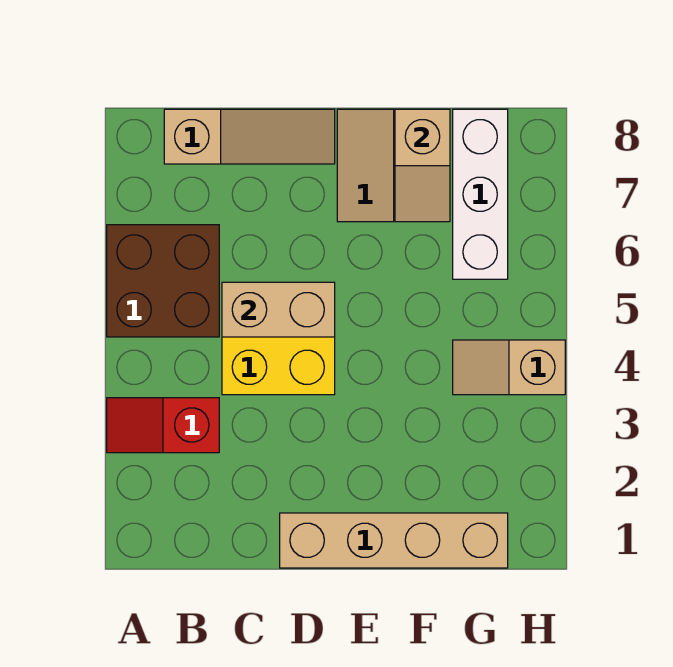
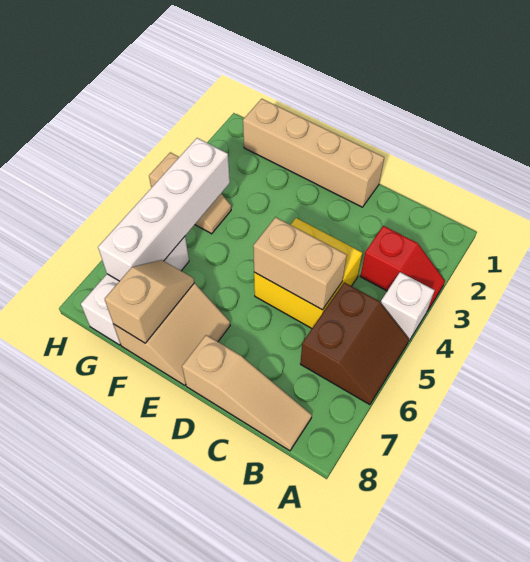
none -> white 1x1 brick [381,272,435,340]
brown 2x2 brick [107,225,219,337] -> brown 2x2 slope [300,282,409,405]
tan 1x3 slope [164,109,335,164] -> tan 1x3 slope turned to [182,335,312,451]
none -> white 1x4 brick [98,138,230,281]

